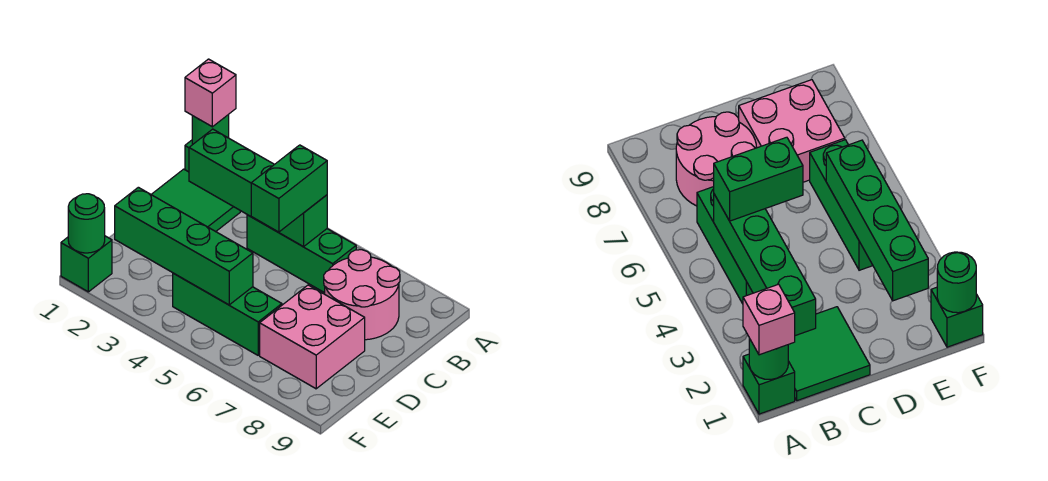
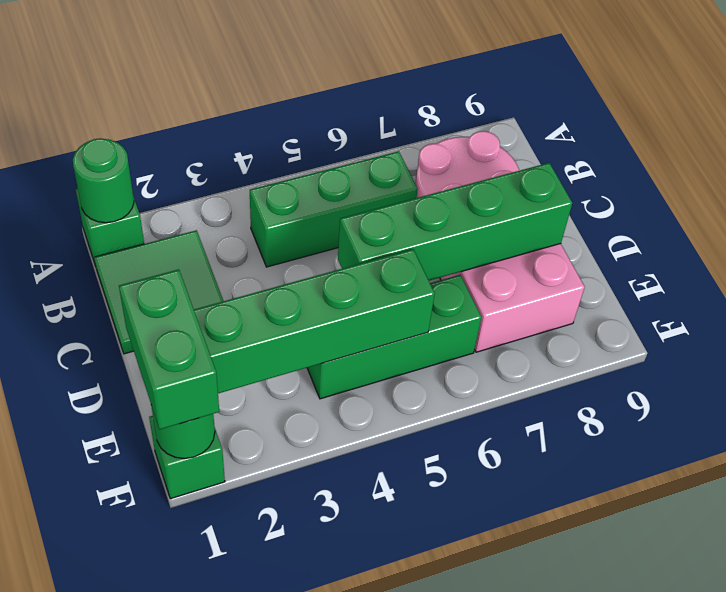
pink 1x1 brick [185,59,236,127] -> none
green 1x4 brick [189,129,327,247] -> green 1x4 brick moved to [338,163,572,281]
green 1x2 brick [251,145,327,232] -> green 1x2 brick moved to [119,269,219,429]

